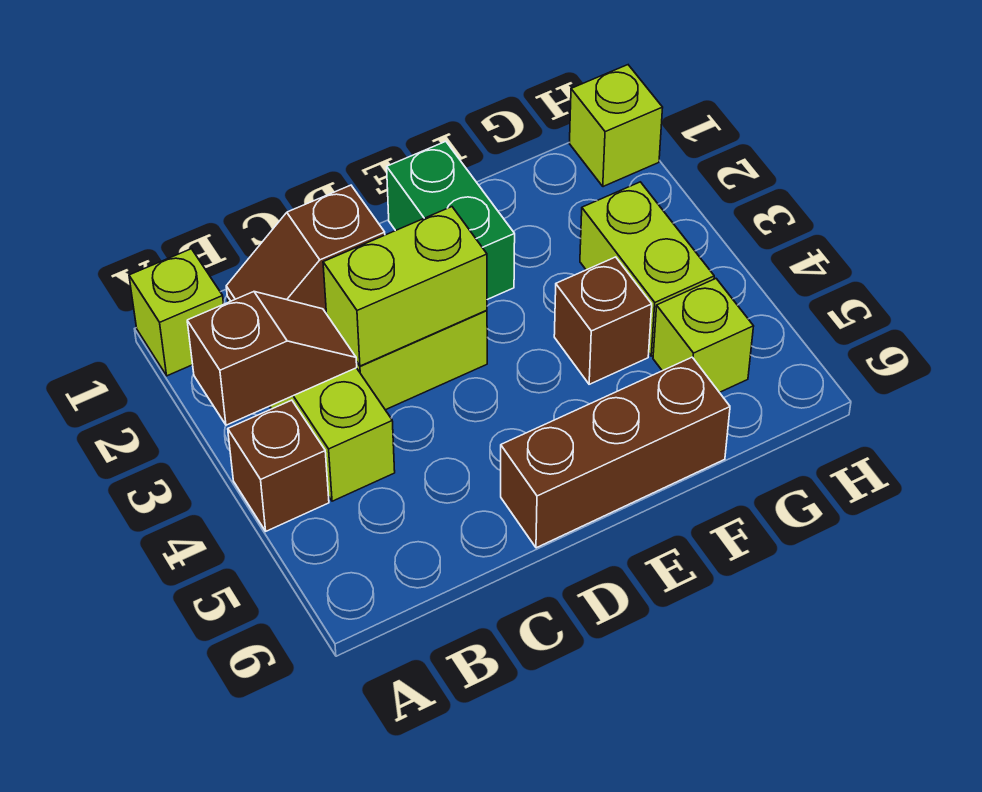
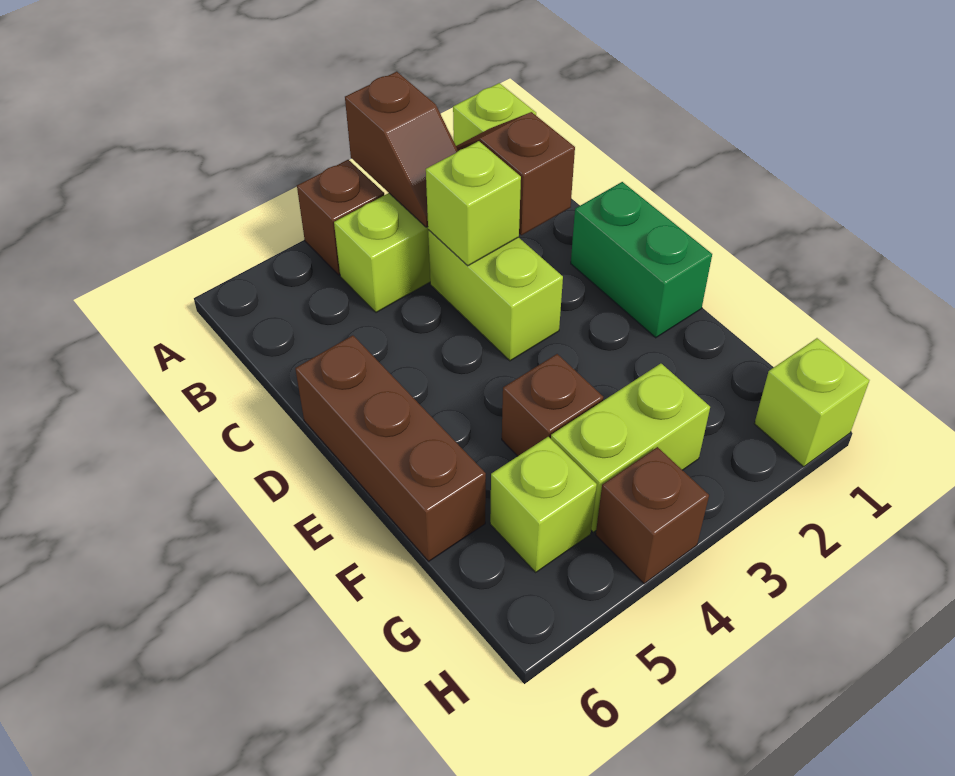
lime 1x2 brick [323,207,487,366] -> lime 1x1 brick [426,141,521,266]
green 1x2 brick [387,141,515,300] -> green 1x2 brick turned to [571,182,712,338]
none -> brown 1x1 brick [596,447,709,584]

